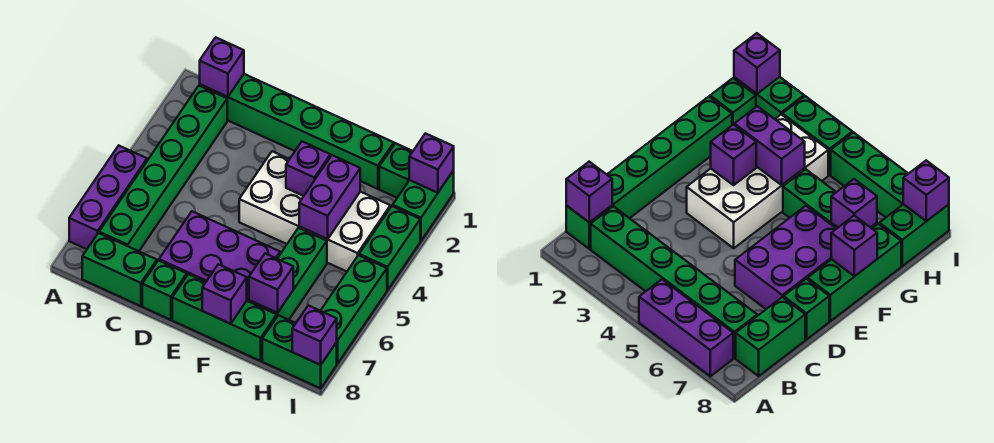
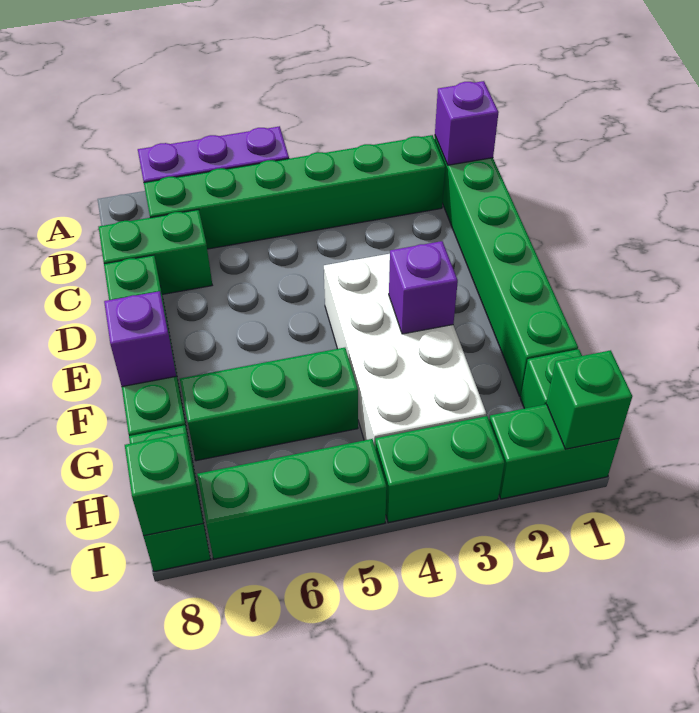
green 1x2 brick [82,233,157,306] -> green 1x2 brick turned to [99,210,212,295]
purple 2x3 brick [159,211,280,302] -> none
purple 1x2 brick [299,155,360,239] -> none
purple 1x1 brick [249,254,293,313] -> none
purple 1x1 brick [409,133,454,193] -> green 1x1 brick [547,350,632,449]
purple 1x1 brick [292,305,337,365] -> green 1x1 brick [125,433,203,536]

